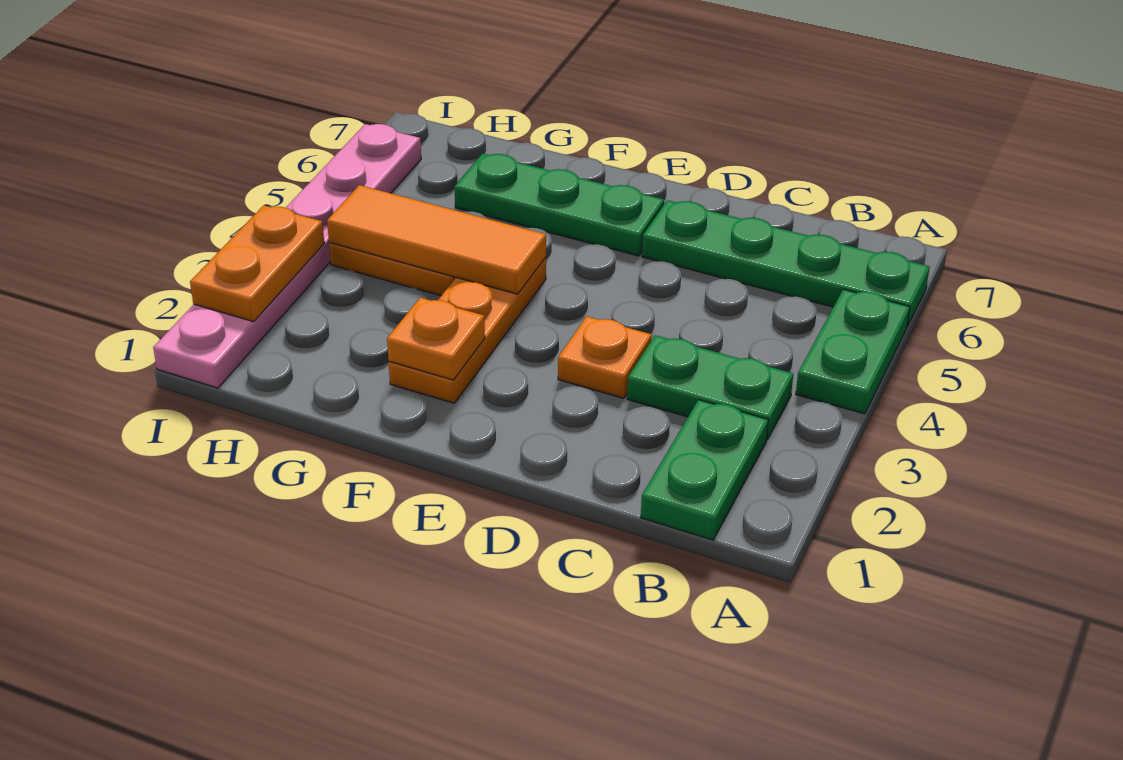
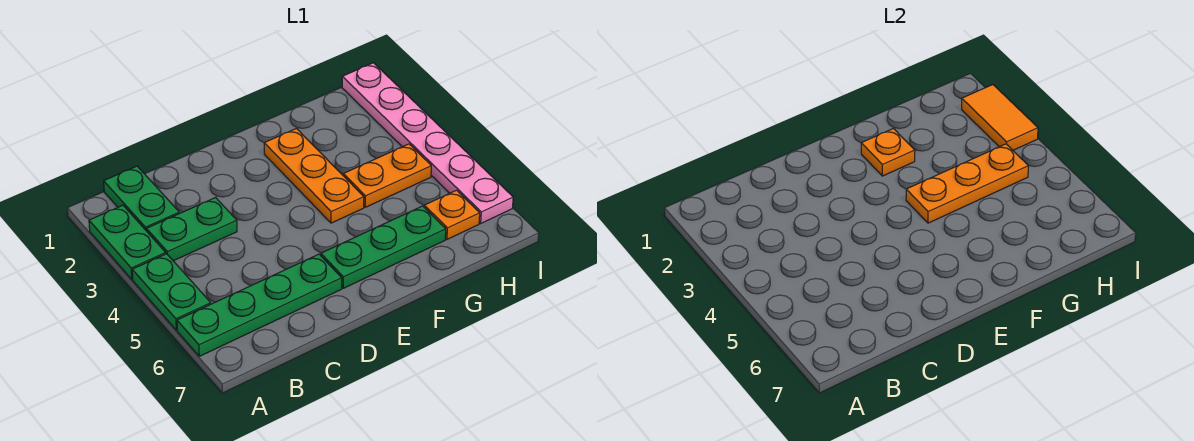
none -> green 1x2 plate [89,205,166,279]
orange 1x1 plate [558,316,652,398] -> orange 1x1 plate moved to [424,190,480,239]
orange 1x3 tile [327,185,546,294] -> orange 1x3 plate [906,144,1028,223]
orange 1x2 plate [190,205,324,322] -> orange 1x2 tile [962,85,1038,150]

